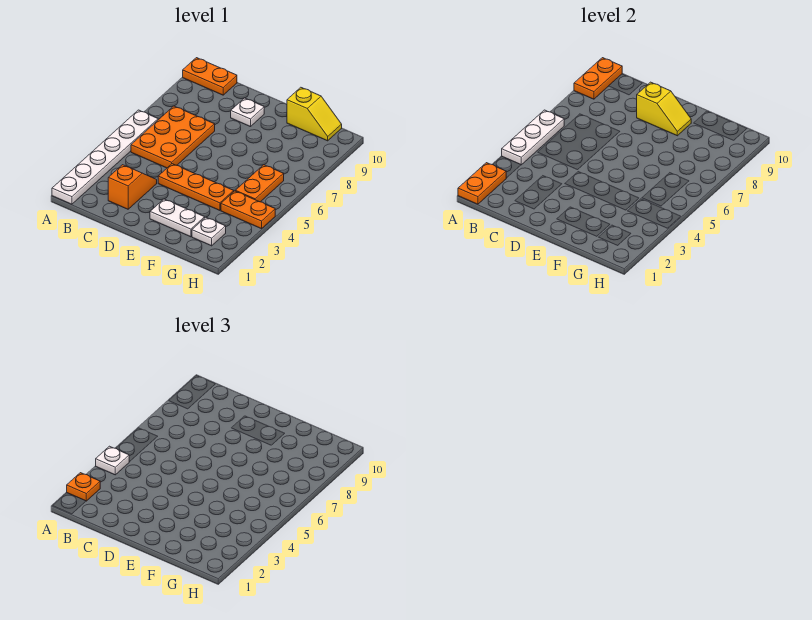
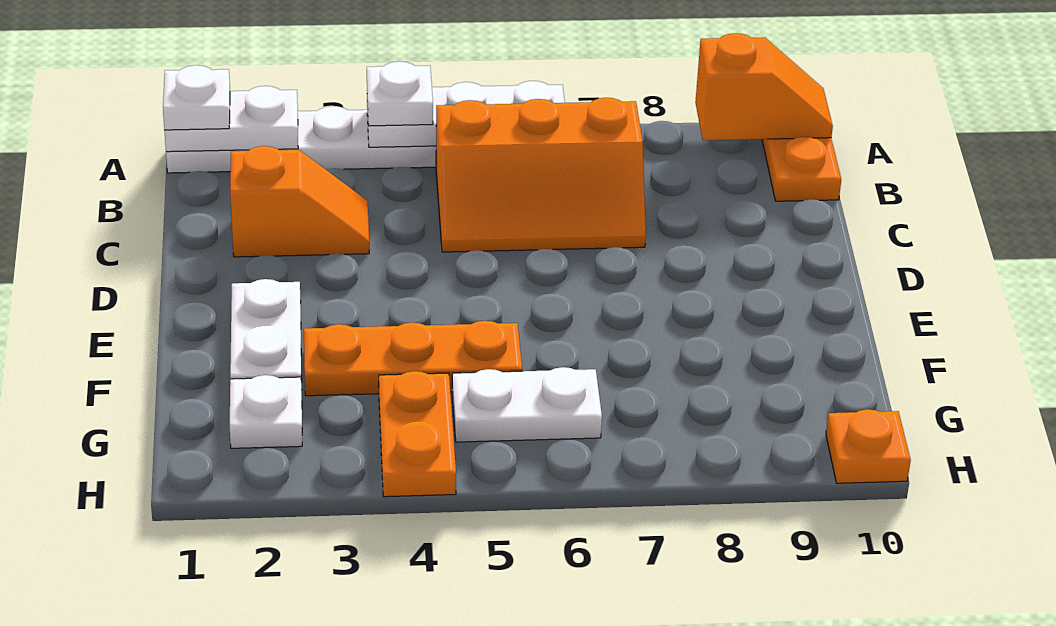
orange 1x2 plate [458,163,506,204] -> white 1x2 plate [164,86,298,152]
orange 1x1 plate [67,473,100,501] -> orange 1x1 plate moved to [826,409,911,483]
orange 1x2 plate [574,58,622,99] -> orange 1x2 slope [695,33,833,140]
orange 2x3 plate [131,106,215,168] -> orange 2x3 slope [436,98,646,252]
orange 1x3 plate [158,164,234,210] -> orange 1x3 plate turned to [304,321,522,396]
white 1x1 plate [231,98,264,127] -> white 1x1 plate moved to [163,65,230,130]
yellow 1x2 slope [637,82,691,136] -> none
yellow 1x2 slope [287,87,342,141] -> none
orange 1x2 plate [235,165,284,202] -> white 1x2 plate [452,367,602,442]

